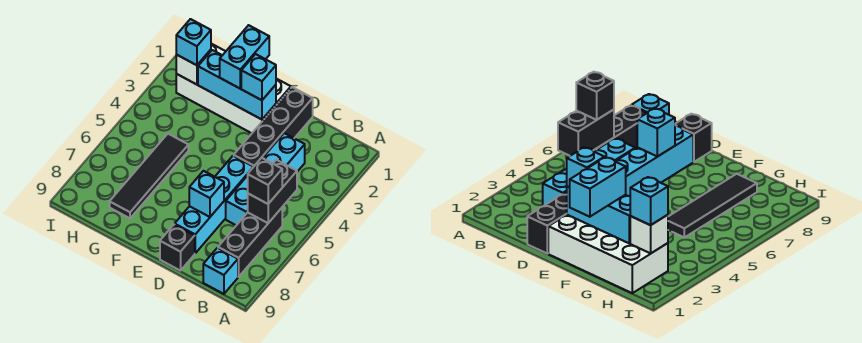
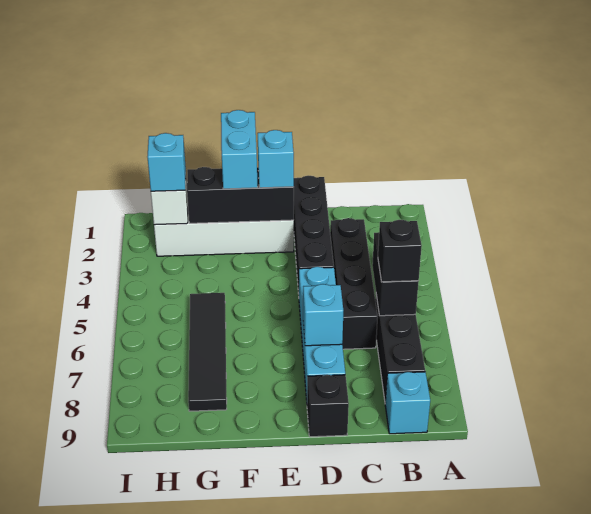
cyan 1x4 brick [226,133,305,225] -> black 1x4 brick [330,218,378,349]
cyan 1x3 brick [198,50,276,120] -> black 1x3 brick [187,167,294,223]

